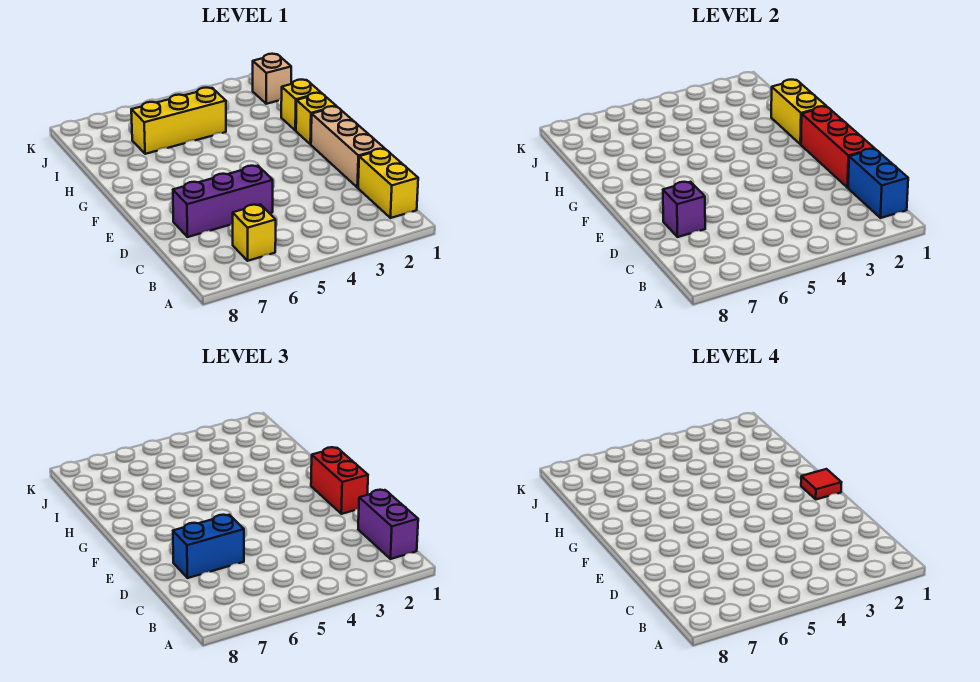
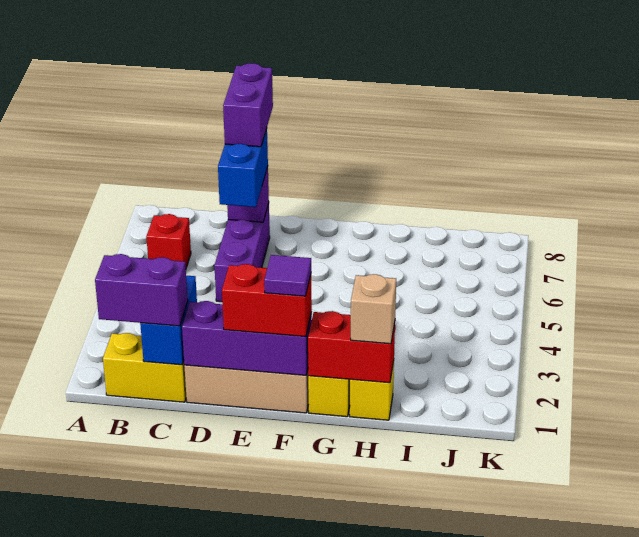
blue 1x2 brick [848,149,908,218] -> blue 1x2 brick turned to [140,276,197,365]
yellow 1x1 brick [233,204,276,261] -> red 1x1 brick [146,214,191,268]
red 1x3 brick [801,106,875,188] -> purple 1x3 brick [182,301,312,375]
none -> purple 1x2 brick [223,63,273,147]
red 1x1 tile [801,469,842,499] -> purple 1x1 tile [264,255,311,296]
yellow 1x2 brick [771,80,826,144] -> red 1x2 brick [308,311,395,383]
yellow 1x3 brick [131,88,226,154] -> none
tan 1x1 brick [253,54,291,104] -> tan 1x1 brick moved to [351,274,396,344]

